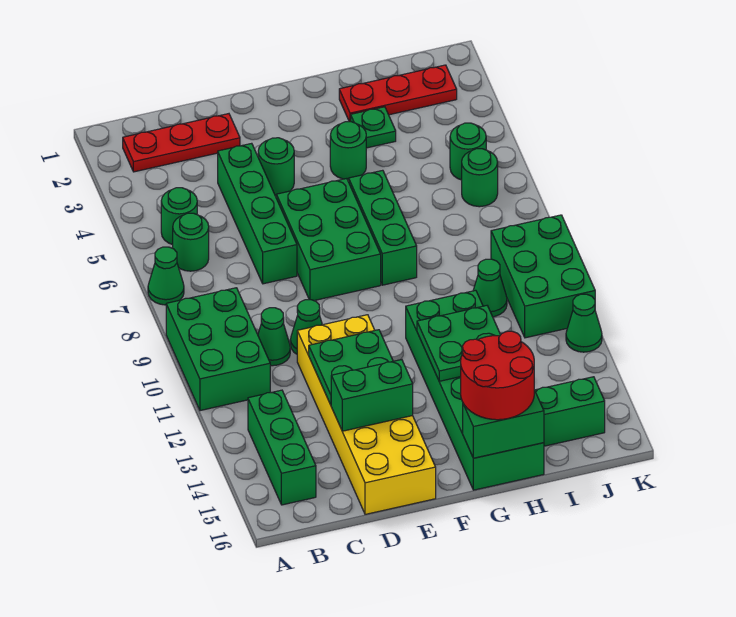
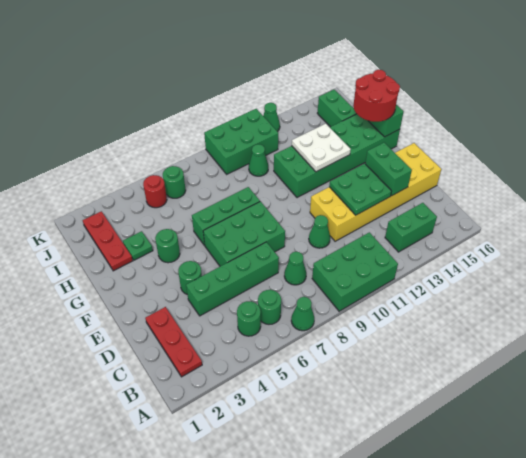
green 1x3 brick [248,390,316,505] -> green 1x2 brick [385,203,437,252]
green 1x1 cone [258,308,290,366] -> green 1x1 cone moved to [284,252,306,285]
green 2x2 plate [417,306,500,381] -> white 2x2 plate [292,124,351,172]
green 1x1 round brick [450,123,486,180] -> red 1x1 round brick [143,175,167,208]

